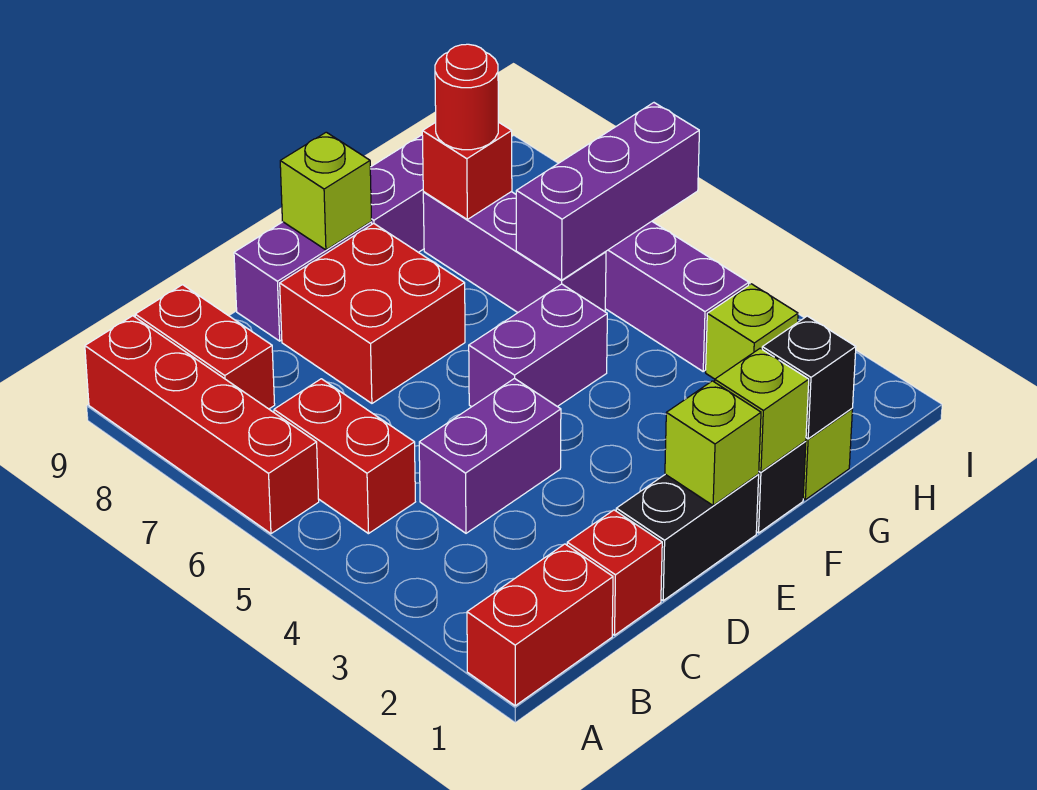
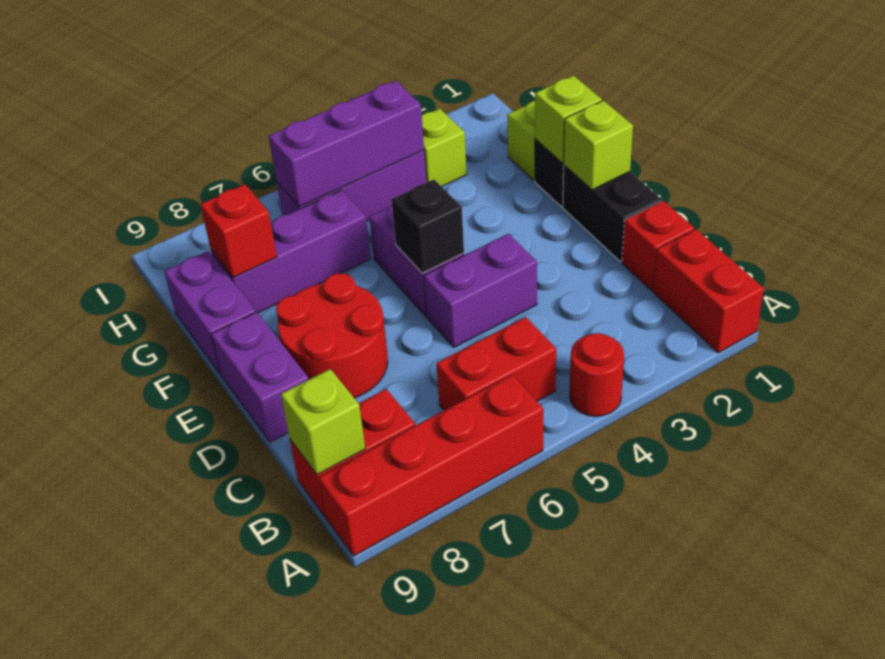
purple 1x2 brick [419,378,561,533] -> purple 1x2 brick turned to [424,234,537,347]
red 2x2 brick [280,224,465,403] -> red 2x2 round brick [276,273,388,398]
lime 1x1 brick [280,132,372,250] -> lime 1x1 brick moved to [281,369,365,475]
black 1x1 brick [762,316,856,439] -> black 1x1 brick moved to [391,180,464,273]
purple 1x3 brick [516,103,699,280] -> purple 1x3 brick turned to [269,81,424,207]
red 1x1 round brick [435,44,498,150] -> red 1x1 round brick moved to [570,333,624,416]

